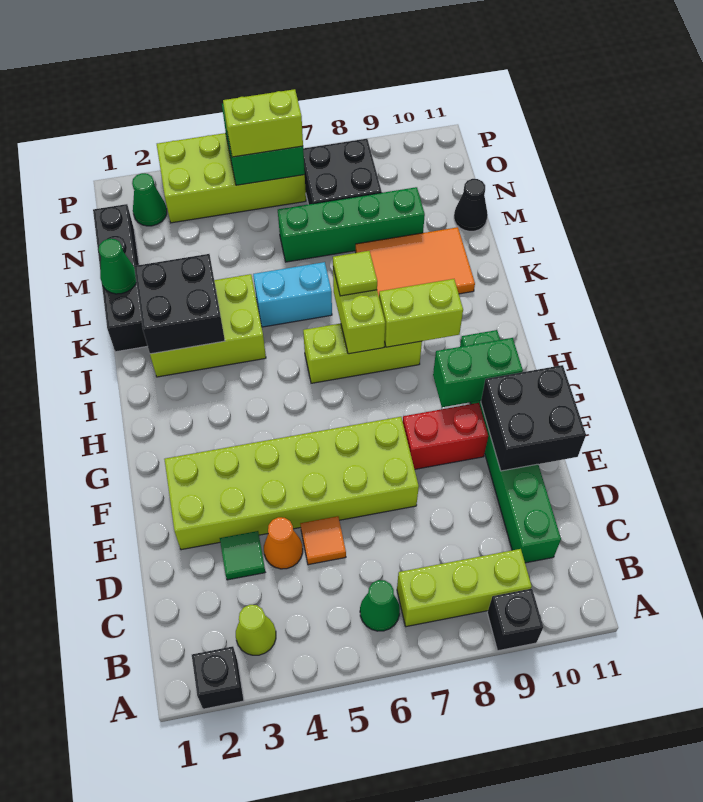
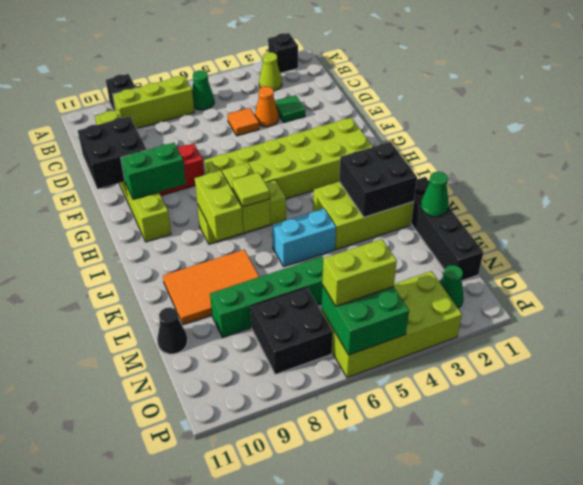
green 1x6 brick [460,330,561,563] -> lime 1x6 brick [95,110,171,242]
lime 2x6 brick [164,417,419,550] -> lime 2x6 brick moved to [205,118,373,199]
lime 1x2 brick [379,279,463,347] -> lime 1x2 brick turned to [195,171,243,240]

